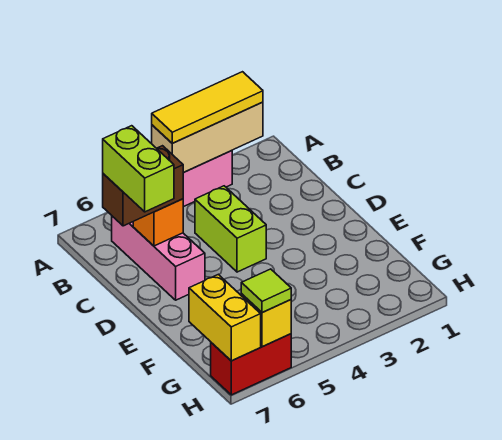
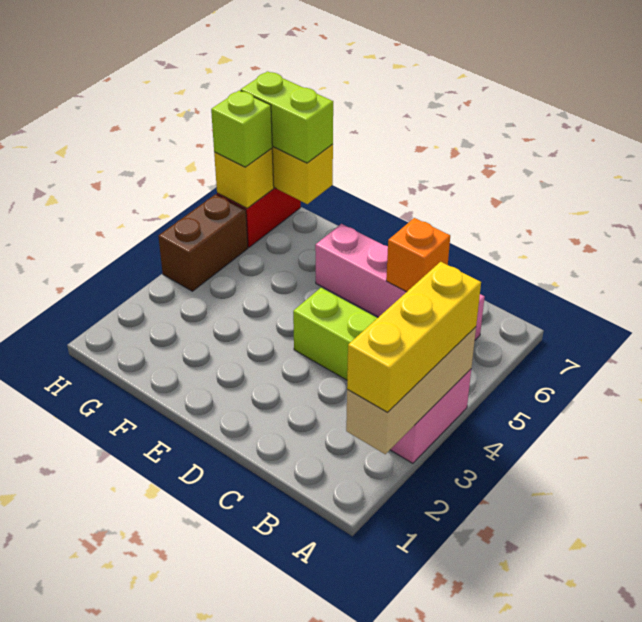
yellow 1x3 tile [152,72,263,143] -> yellow 1x3 brick [347,262,481,413]
pink 1x3 brick [112,216,205,300] -> pink 1x4 brick [315,224,485,340]
brown 1x2 brick [103,146,183,226] -> brown 1x2 brick moved to [158,194,248,291]
lime 1x2 brick [103,126,174,212] -> lime 1x2 brick moved to [241,71,333,163]
lime 1x1 tile [241,269,291,313] -> lime 1x1 brick [211,90,272,167]

